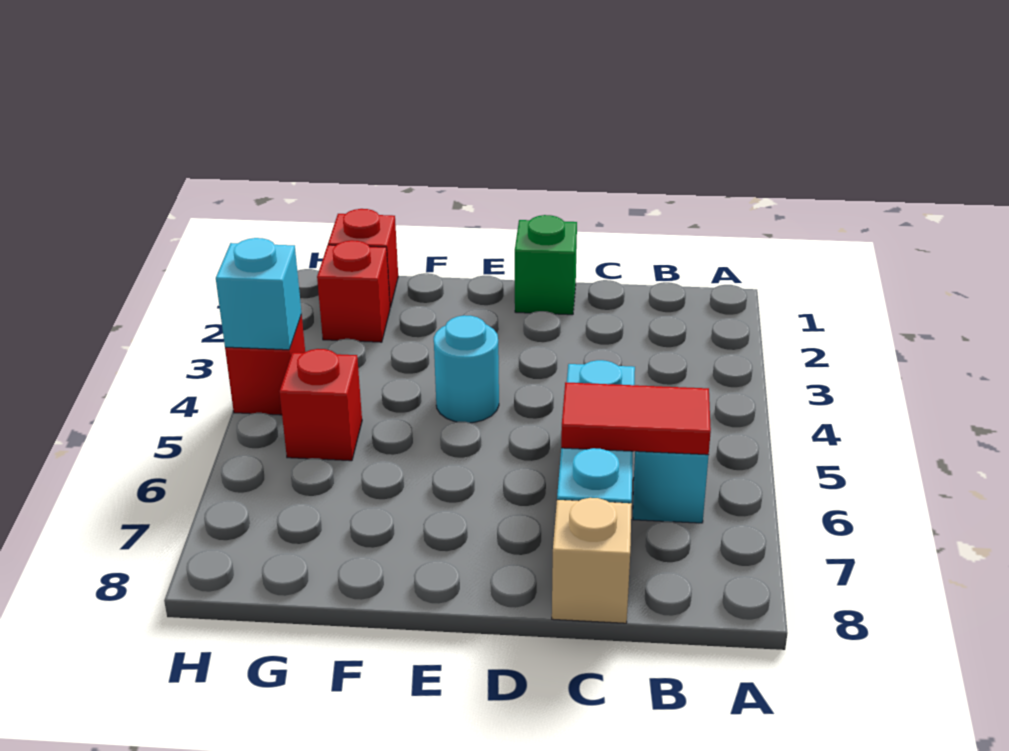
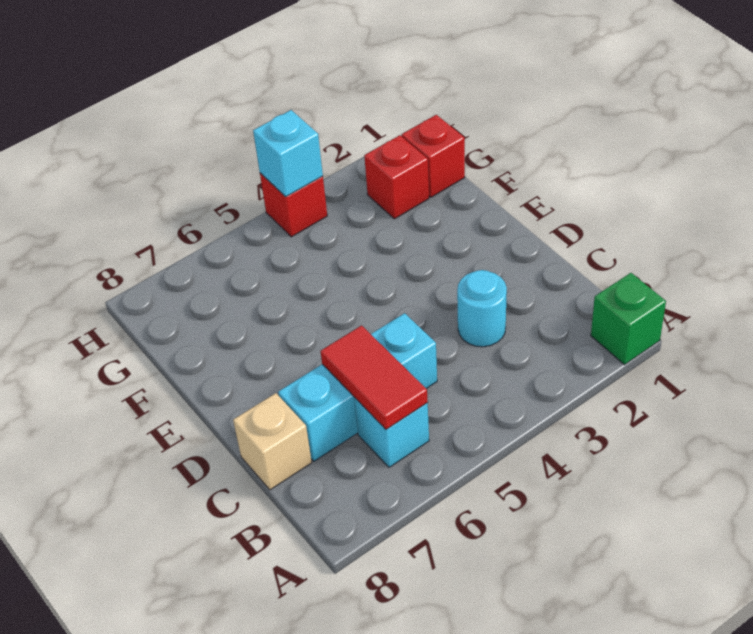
green 1x1 brick [515,215,577,315] -> green 1x1 brick moved to [591,273,666,365]
cyan 1x1 round brick [434,315,499,423] -> cyan 1x1 round brick moved to [457,270,507,347]
red 1x1 brick [280,349,362,461] -> none

